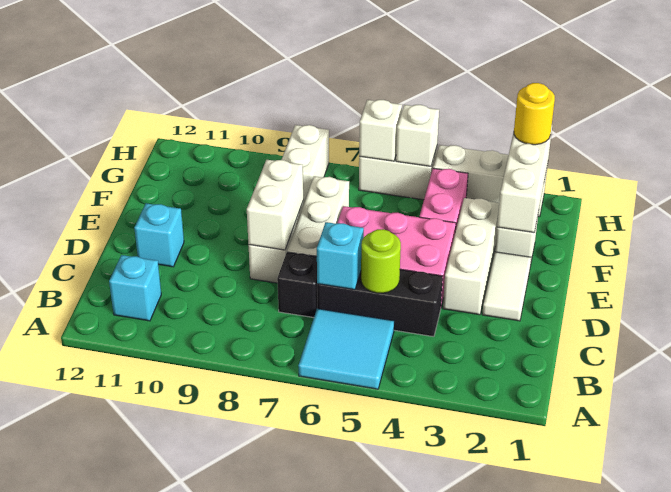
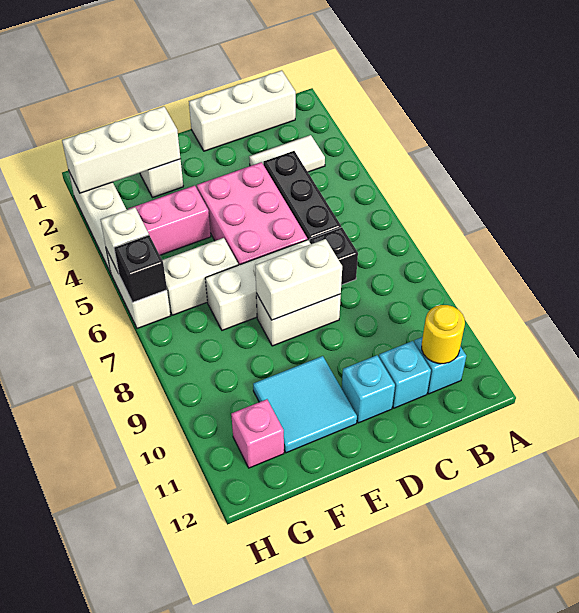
cyan 2x2 tile [298,309,394,389] -> cyan 2x2 tile moved to [253,356,357,453]
lime 1x1 round brick [361,229,401,293] -> none
cyan 1x1 brick [317,222,364,290] -> cyan 1x1 brick moved to [379,341,431,408]
white 1x2 tile [482,252,531,321] -> white 1x2 tile moved to [249,135,325,172]
white 1x3 brick [443,198,499,315] -> white 1x3 brick moved to [189,70,296,151]
white 1x2 brick [282,125,329,205] -> white 1x2 brick moved to [162,238,238,315]
none -> pink 1x1 brick [231,399,284,468]
yellow 1x1 round brick [514,83,555,145] -> yellow 1x1 round brick moved to [422,305,465,364]
white 1x1 brick [359,100,402,161] -> black 1x1 brick [114,235,167,303]

